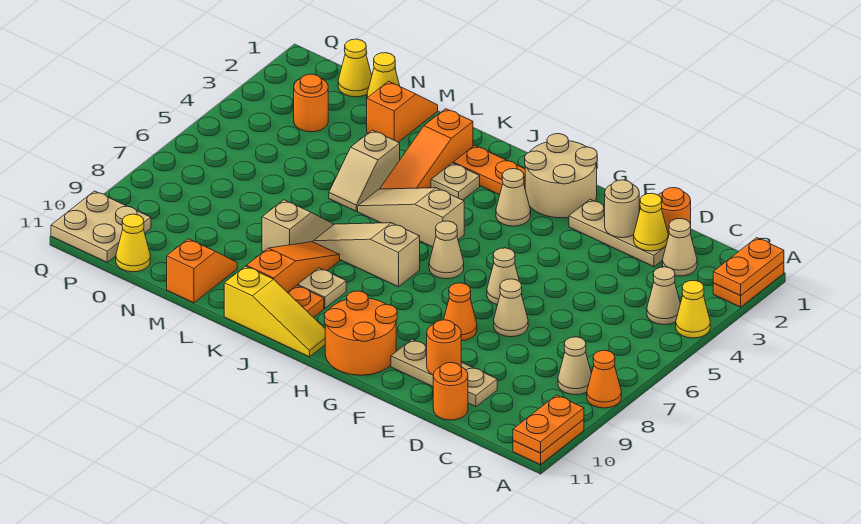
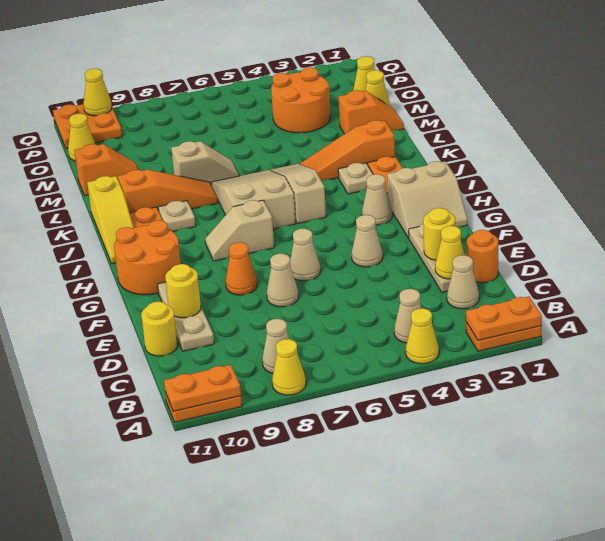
orange 1x1 cone [587,350,621,408] -> yellow 1x1 cone [272,339,306,395]
orange 1x1 round brick [433,363,468,420] -> yellow 1x1 round brick [141,302,178,356]
tan 1x1 round brick [605,180,639,238] -> yellow 1x1 round brick [423,208,455,260]
orange 1x1 round brick [427,320,461,375] -> yellow 1x1 round brick [165,264,201,318]
tan 2x2 round brick [525,134,597,218] -> tan 2x2 slope [387,161,467,238]
tan 1x1 cone [429,221,464,279] -> tan 1x1 cone moved to [351,215,383,267]
tan 1x3 slope [313,223,420,287] -> tan 2x3 slope [211,170,296,229]
tan 1x2 slope [329,130,400,211] -> tan 1x2 slope moved to [205,200,274,261]
orange 1x1 round brick [294,74,328,132] -> orange 2x2 round brick [271,67,331,133]
tan 2x2 plate [51,191,151,262] -> orange 2x2 plate [53,104,122,149]
none -> yellow 1x1 cone [84,69,112,116]

